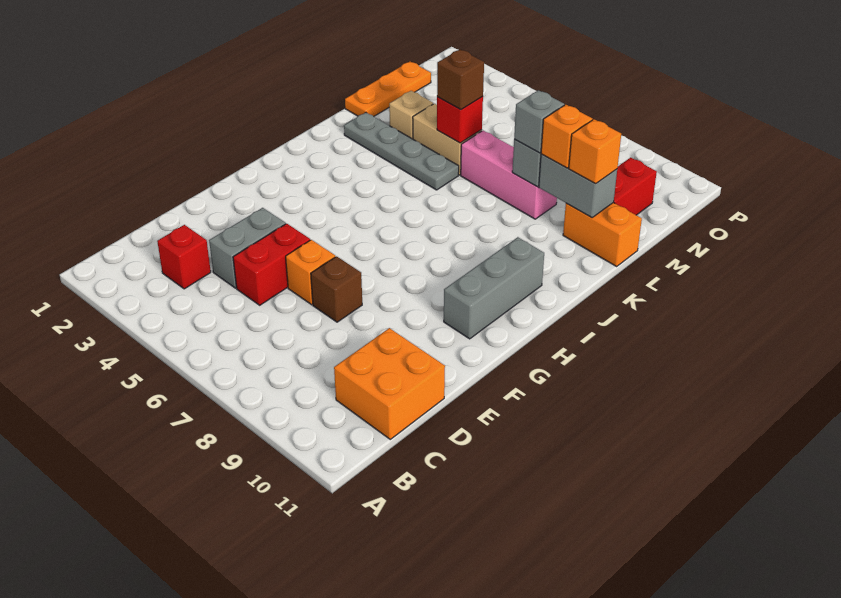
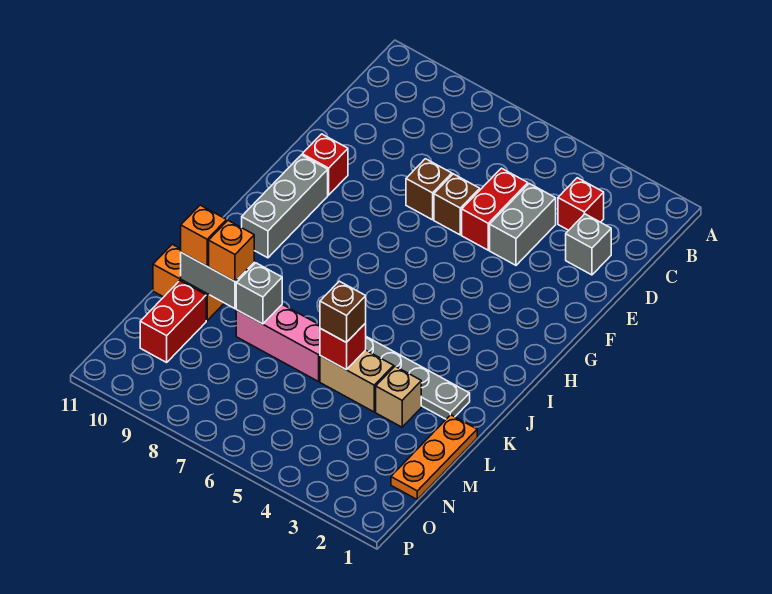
orange 2x2 brick [334,328,445,439] -> none
orange 1x1 brick [286,240,335,305] -> brown 1x1 brick [434,174,480,235]
none -> red 1x1 brick [302,134,348,195]
grey 1x1 brick [514,90,564,153] -> grey 1x1 brick moved to [566,214,611,275]

